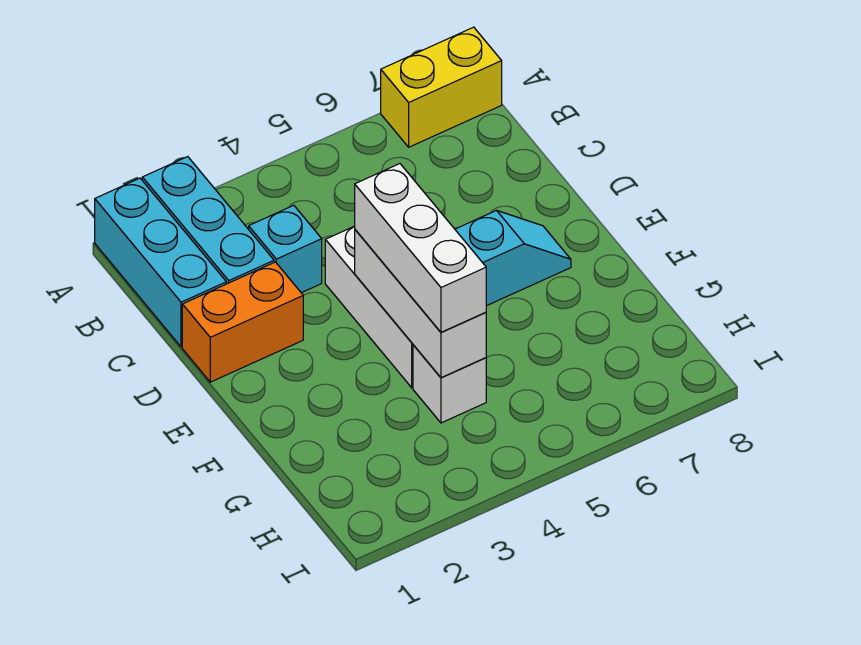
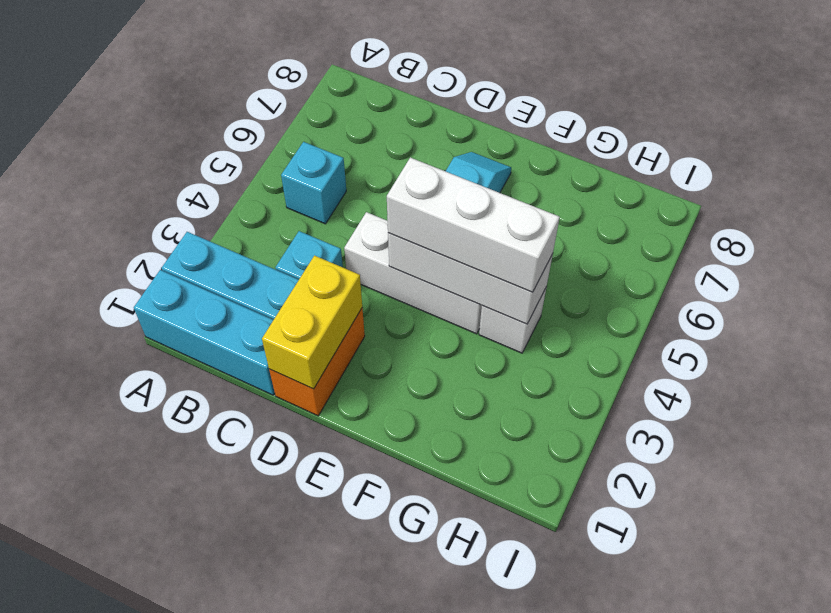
yellow 1x2 brick [381,27,502,147] -> yellow 1x2 brick moved to [262,256,362,389]
none -> cyan 1x1 brick [281,142,346,224]

